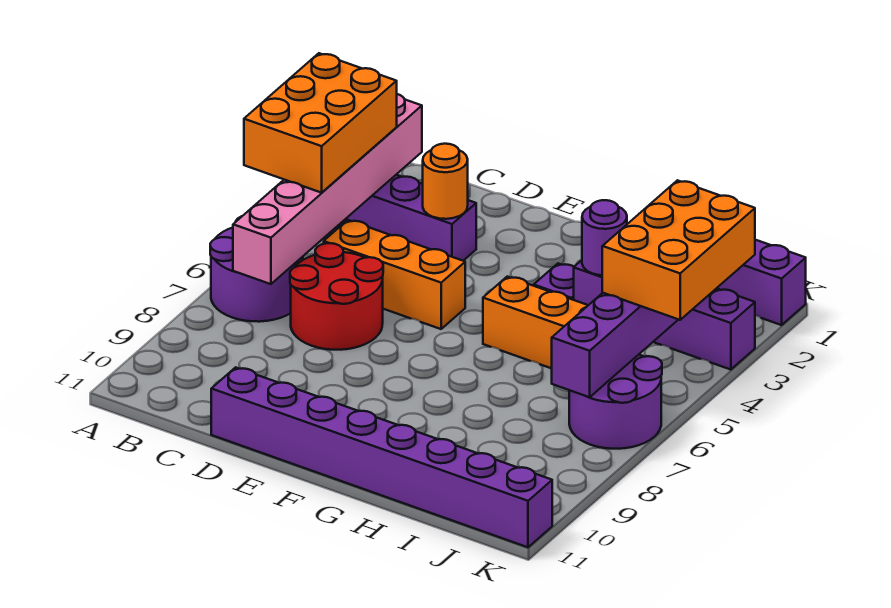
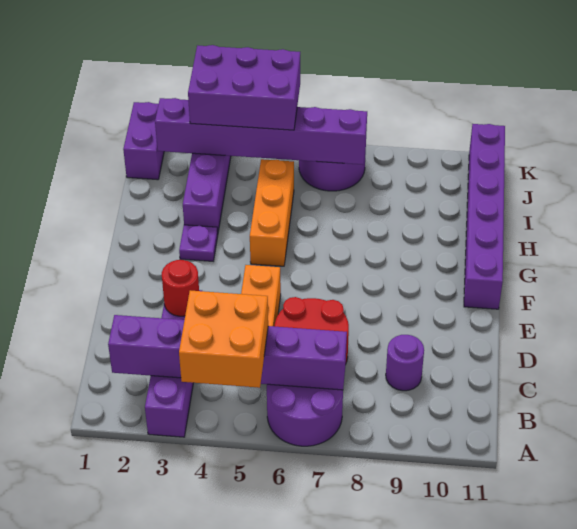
orange 2x3 brick [244,53,397,193] -> orange 2x2 brick [179,290,268,388]
pink 1x6 brick [233,94,422,284] -> purple 1x6 brick [108,315,347,390]
orange 1x1 round brick [423,144,468,219] -> red 1x1 round brick [162,260,199,316]
purple 1x8 brick [211,367,552,547] -> purple 1x6 brick [464,124,505,309]
purple 1x1 round brick [582,200,627,275] -> purple 1x1 round brick moved to [386,335,424,391]
orange 2x3 brick [602,180,755,320] -> purple 2x3 brick [188,45,300,130]

